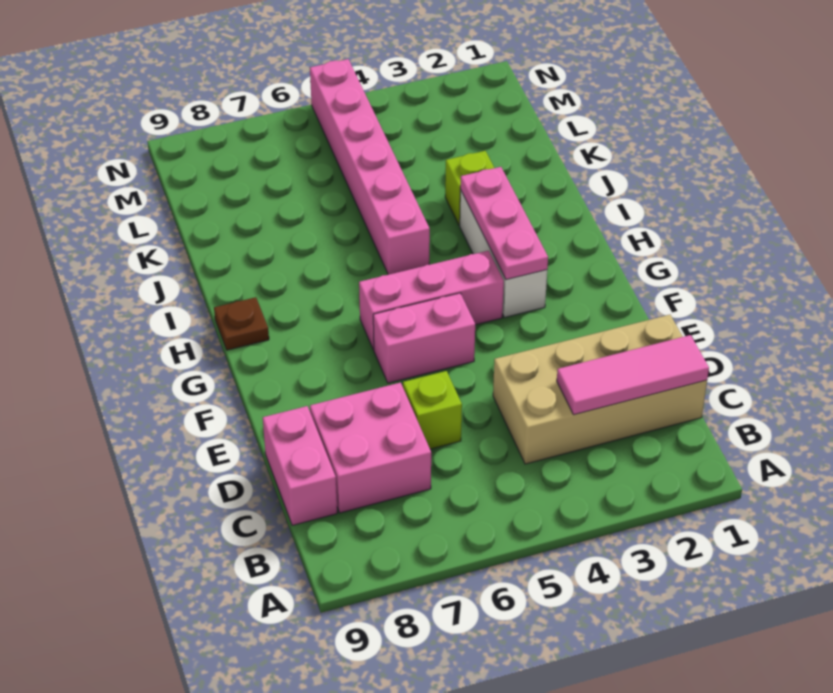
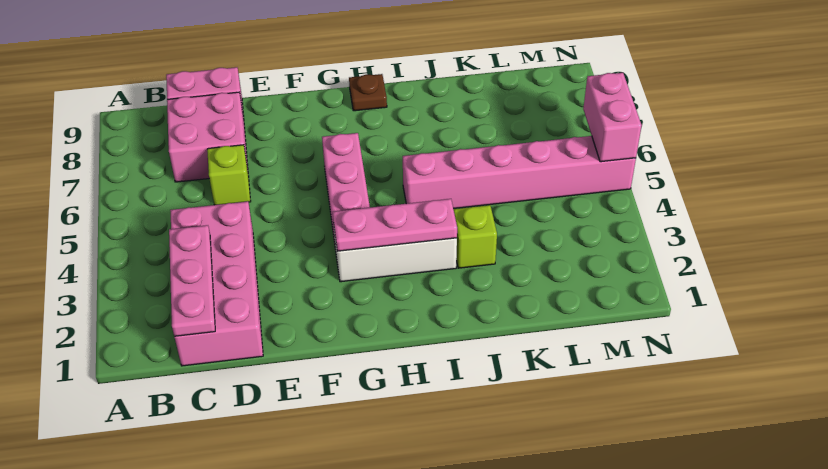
tan 2x4 brick [493,315,707,464] -> pink 2x4 brick [170,201,263,366]
pink 1x3 tile [557,335,709,415] -> pink 1x3 plate [169,225,215,336]
pink 1x2 brick [373,293,475,383] -> pink 1x2 brick moved to [583,73,642,162]

